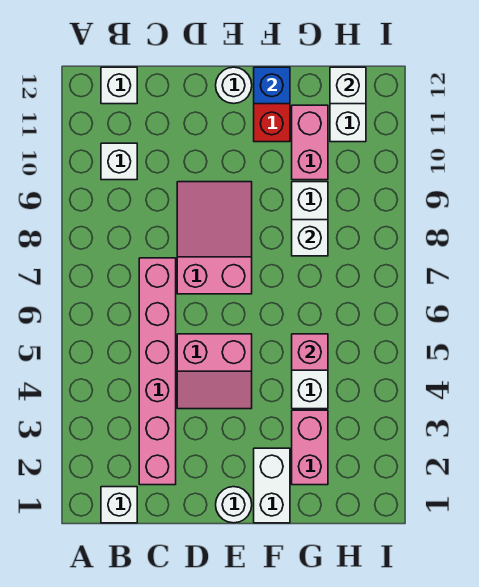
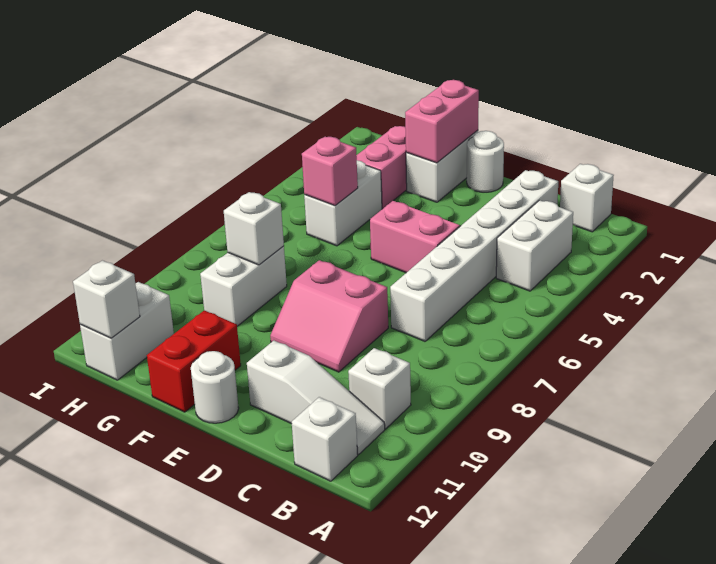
none -> white 1x2 brick [496,200,573,291]
none -> white 1x3 slope [247,341,385,455]
pink 1x6 brick [139,258,176,485] -> white 1x6 brick [390,170,558,341]
pink 2x3 slope [177,182,252,294] -> pink 2x2 slope [270,260,388,372]
blue 1x1 brick [254,67,290,104] -> none
pink 1x2 brick [292,105,328,180] -> pink 1x2 brick moved to [405,80,479,163]

